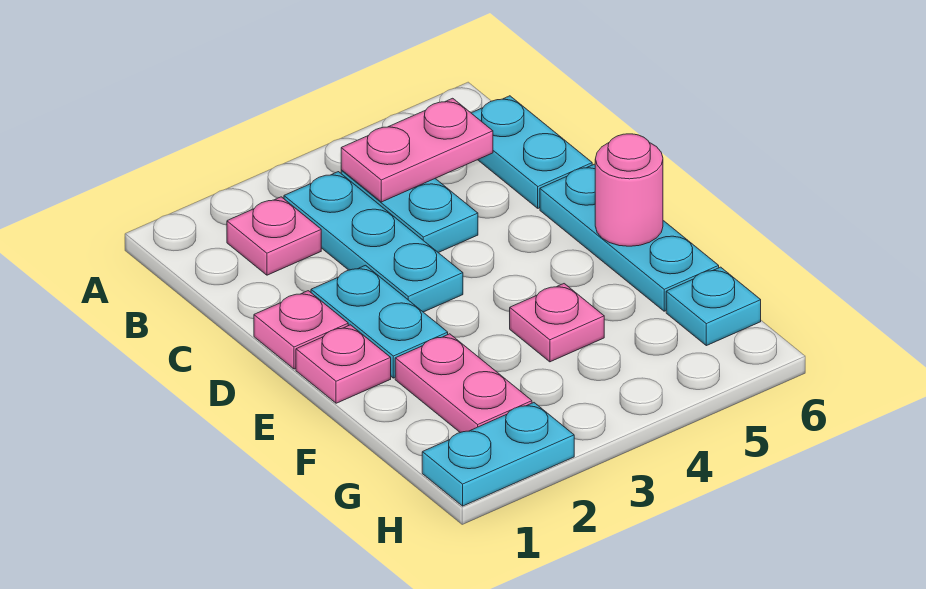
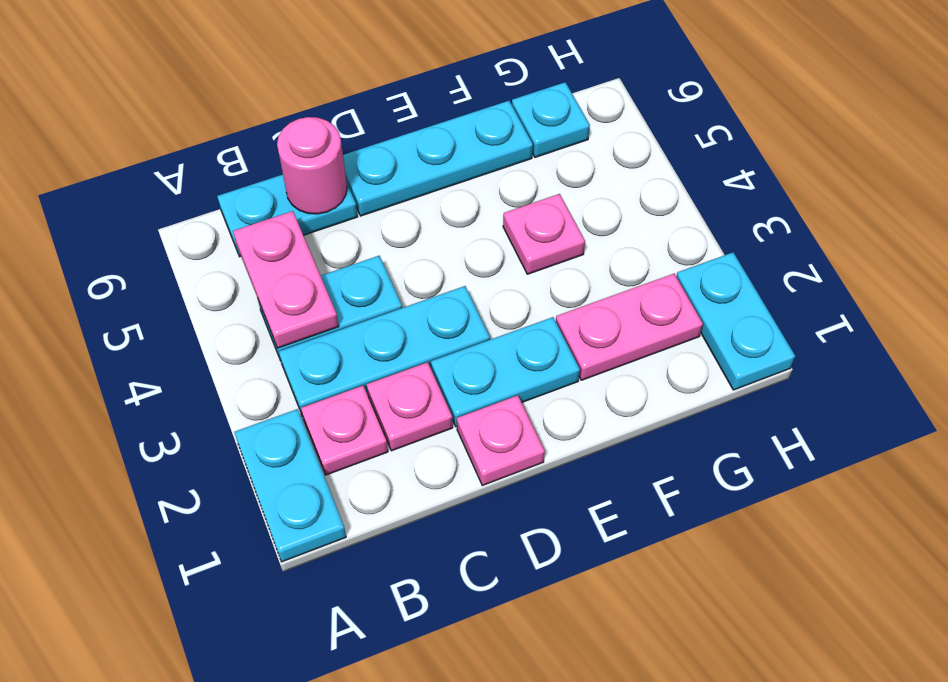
none -> cyan 1x2 plate [234,409,346,562]
pink 1x1 plate [296,325,391,403] -> pink 1x1 plate moved to [367,362,453,451]
pink 1x1 round brick [595,134,663,246] -> pink 1x1 round brick moved to [277,117,347,214]

